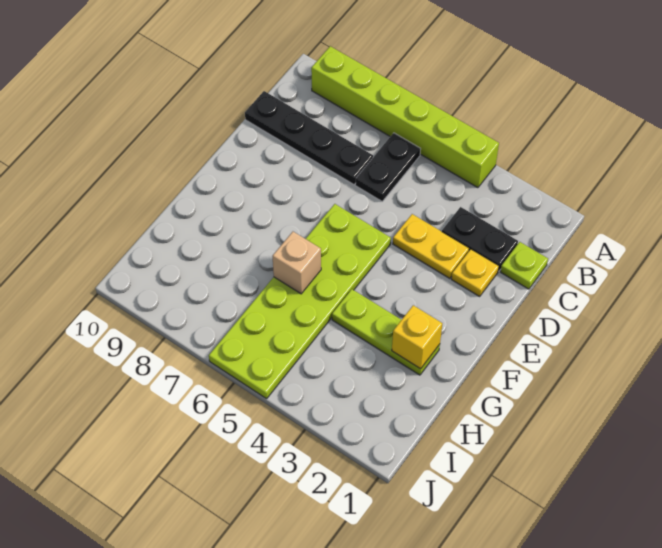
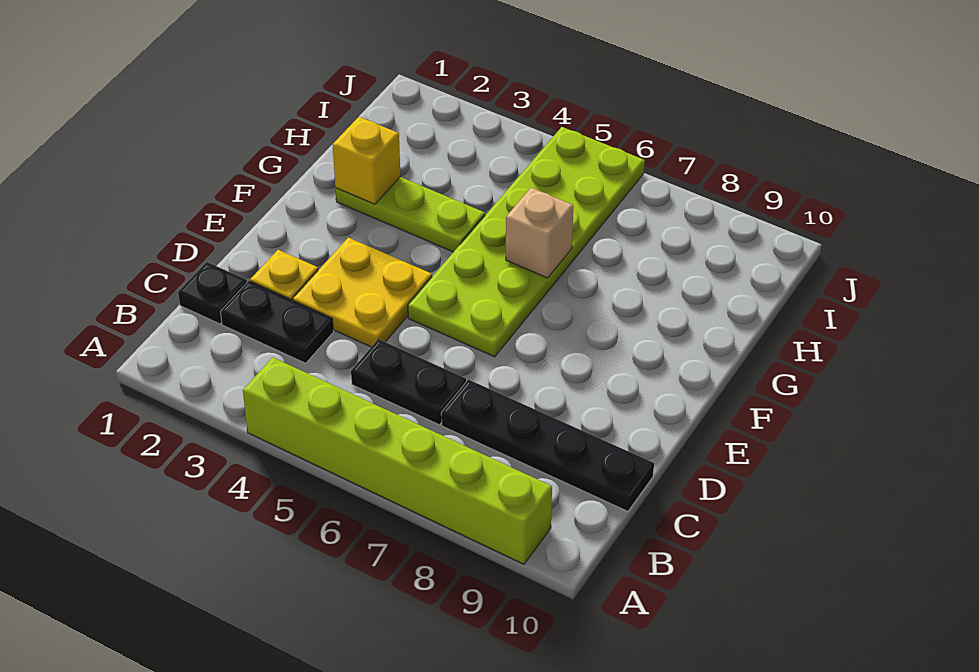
black 1x2 plate [355,133,421,201] -> black 1x2 plate turned to [351,339,466,425]
lime 1x1 plate [500,242,548,289] -> black 1x1 plate [178,262,247,324]
yellow 1x2 plate [393,214,469,279] -> yellow 2x2 plate [293,237,432,347]

